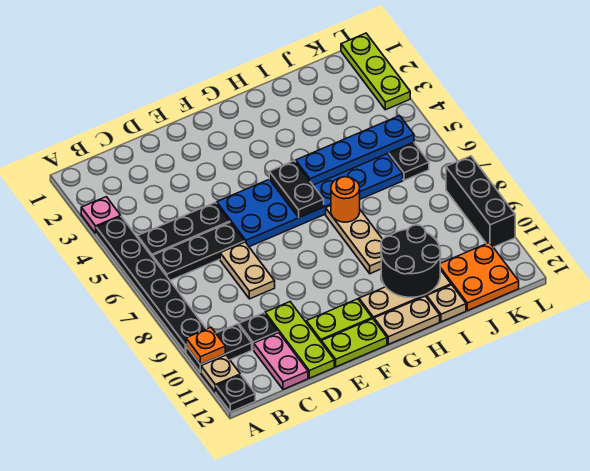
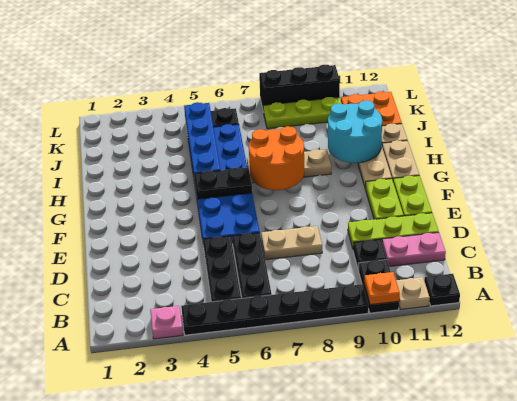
orange 1x1 round brick [331,177,360,222] -> orange 2x2 round brick [249,126,304,190]
black 2x2 round brick [381,225,441,297] -> cyan 2x2 round brick [328,101,382,163]
lime 1x3 plate [341,33,410,110] -> lime 1x3 plate moved to [263,97,342,129]

